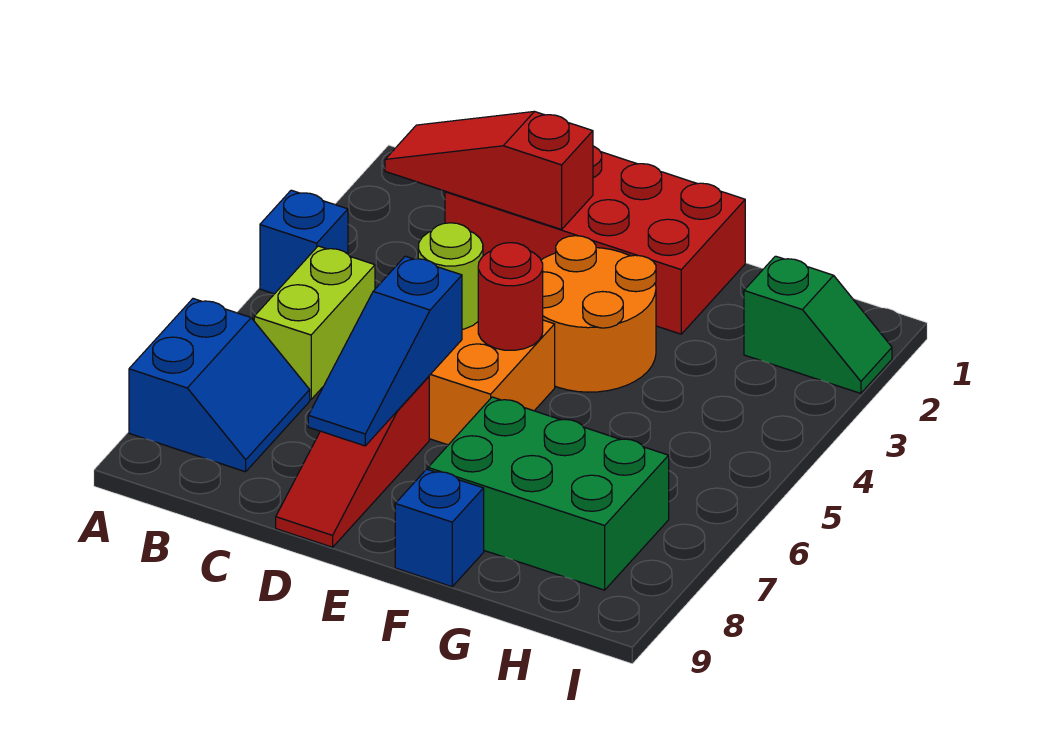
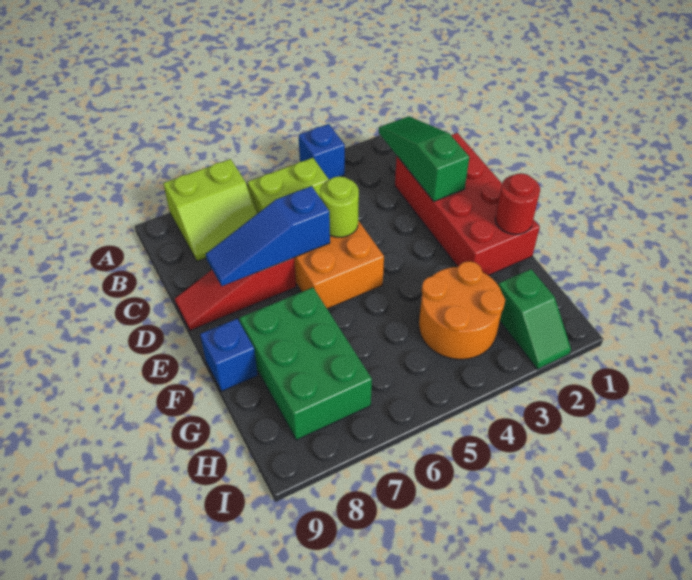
blue 2x2 slope [129,299,310,472] -> lime 2x2 slope [163,159,257,261]
red 1x3 slope [385,111,593,229] -> green 1x3 slope [379,116,469,201]
orange 2x2 round brick [541,236,656,392] -> orange 2x2 round brick moved to [419,261,505,359]
red 1x1 round brick [478,243,543,350] -> red 1x1 round brick moved to [495,173,540,234]

